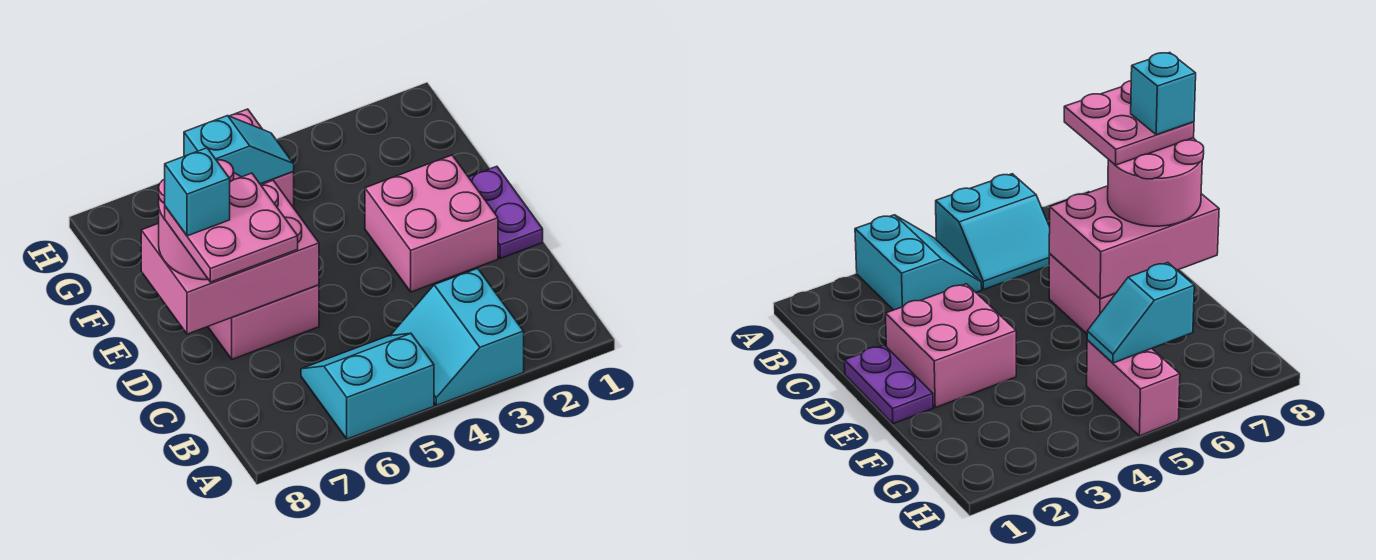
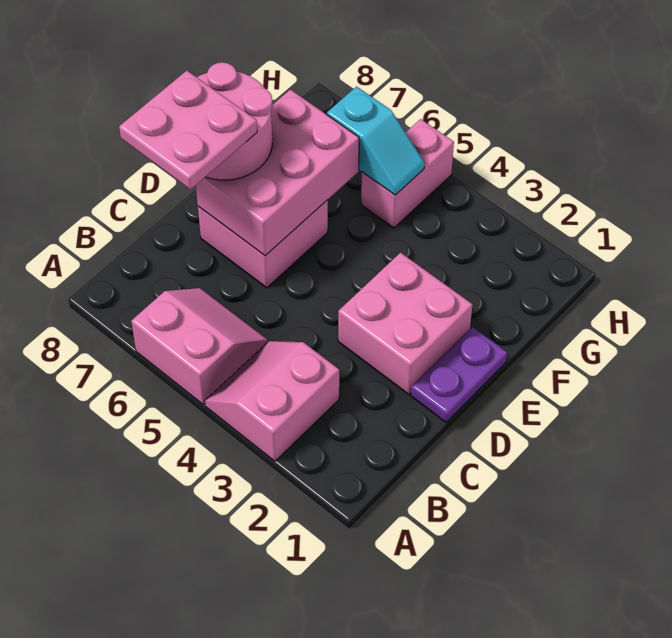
cyan 2x2 slope [391,268,524,405] -> pink 2x2 slope [205,341,339,461]
cyan 2x2 slope [301,333,434,439] -> pink 2x2 slope [131,288,268,405]
pink 2x3 brick [141,180,319,334] -> pink 2x3 brick turned to [196,90,359,256]
cyan 1x1 brick [165,148,230,236] -> none

